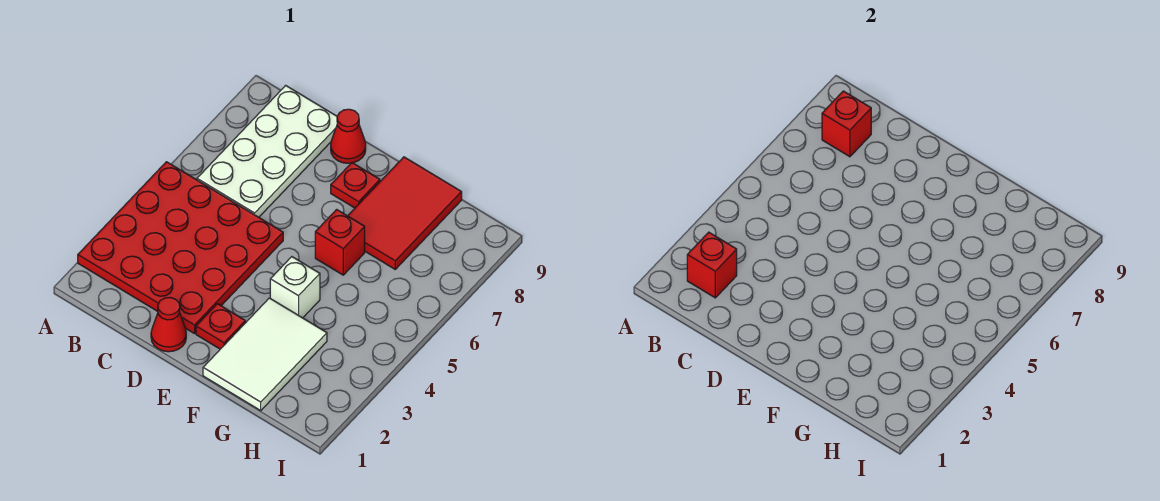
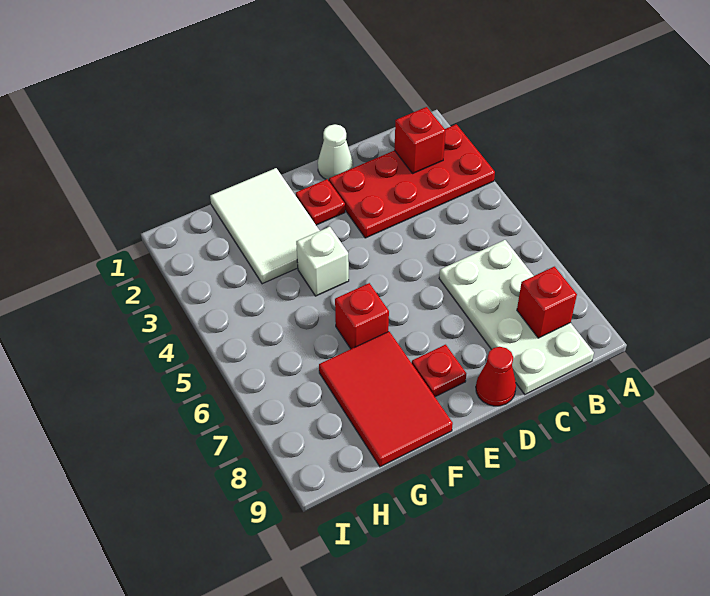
red 4x4 plate [78,162,283,334] -> red 2x4 plate [329,124,495,238]
red 1x1 cone [151,298,186,352] -> white 1x1 cone [318,124,353,180]

